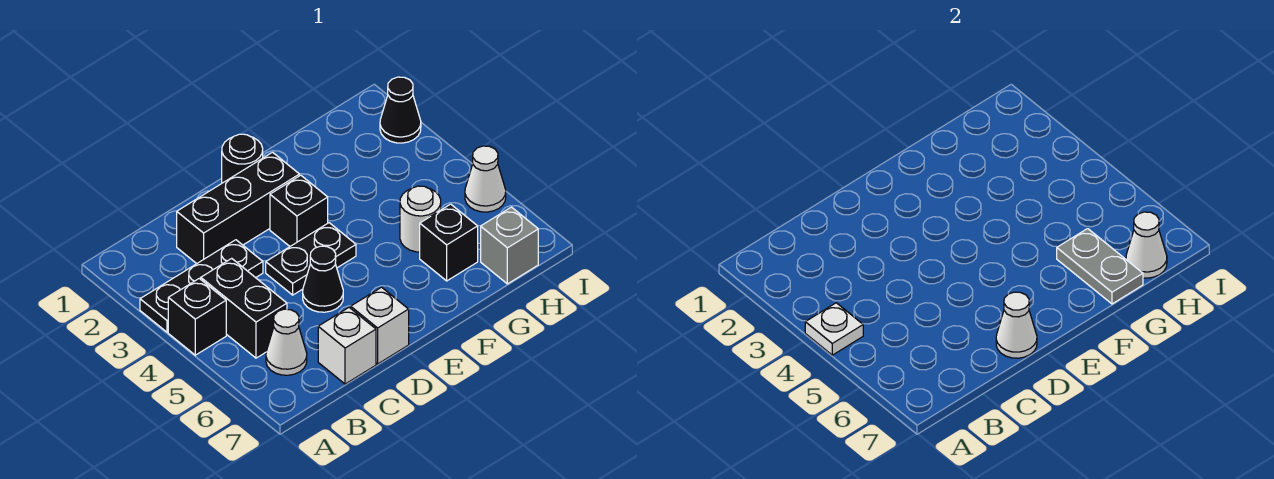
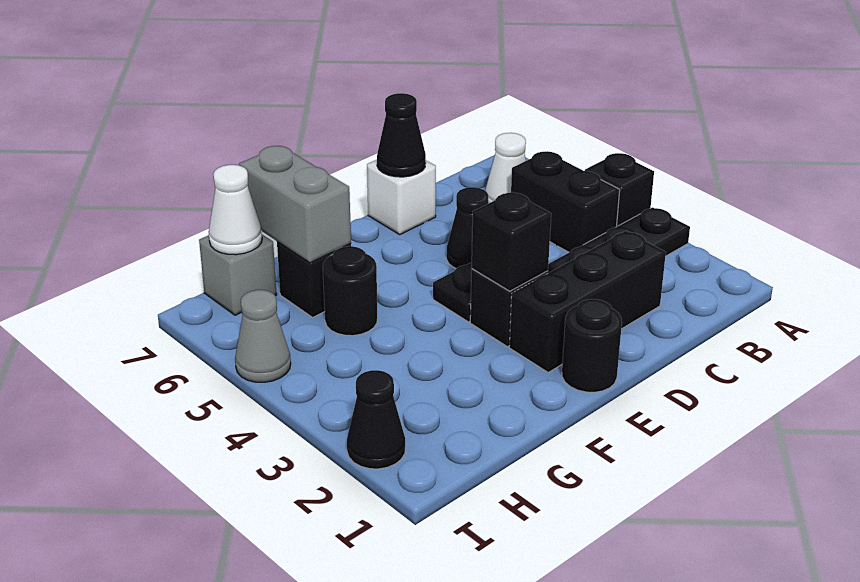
white 1x1 plate [805,303,863,355] -> none
white 1x1 brick [318,308,376,384] -> none
white 1x1 cone [996,292,1037,358] -> black 1x1 cone [377,93,426,177]
none -> black 1x1 brick [472,192,551,291]
white 1x1 round brick [400,186,441,252] -> black 1x1 round brick [323,246,378,336]
grey 1x2 plate [1057,229,1143,304] -> grey 1x2 brick [239,146,351,263]
white 1x1 cone [465,146,506,212] -> grey 1x1 cone [235,290,291,382]

